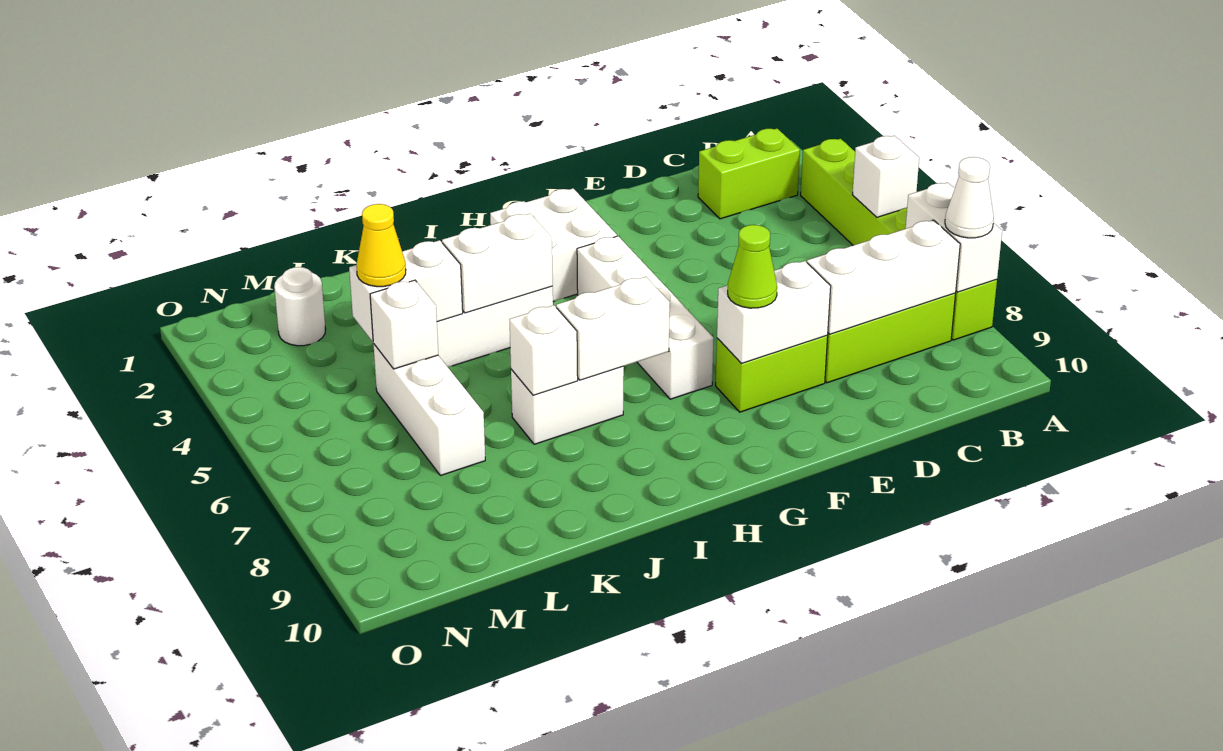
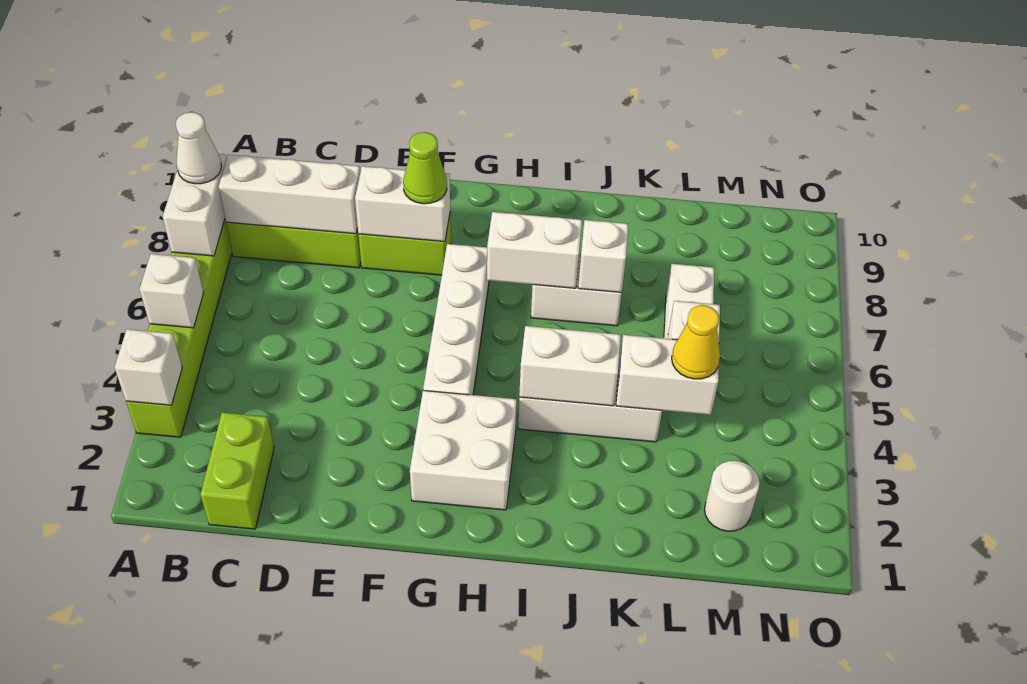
none -> white 1x1 brick [115,329,182,405]
lime 1x2 brick [698,128,800,219] -> lime 1x2 brick turned to [200,412,274,529]

